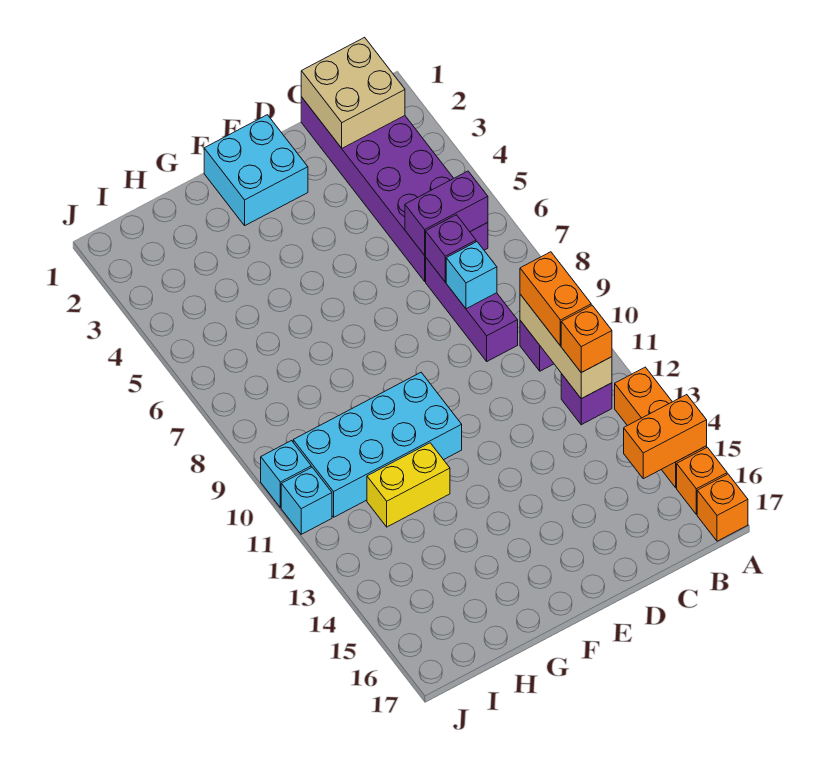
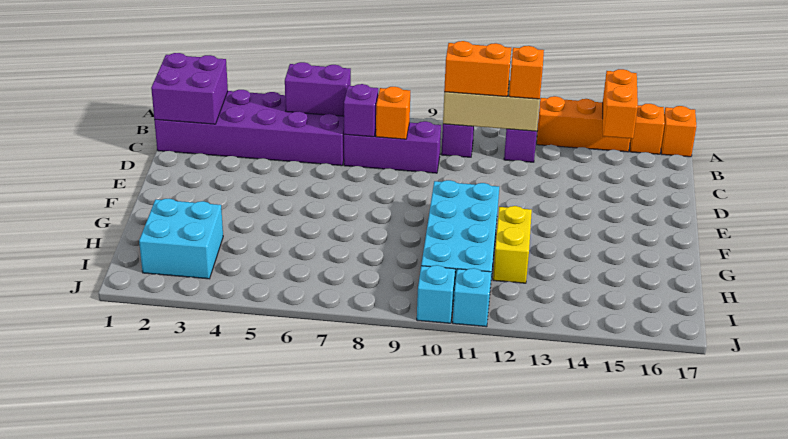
tan 2x2 brick [301,37,405,148] -> purple 2x2 brick [151,53,228,124]
purple 1x2 brick [405,171,488,255] -> purple 1x2 brick turned to [285,62,351,116]
cyan 1x1 brick [446,242,497,309] -> orange 1x1 brick [376,87,410,139]
cyan 2x2 brick [204,115,308,225] -> cyan 2x2 brick moved to [139,199,223,279]

